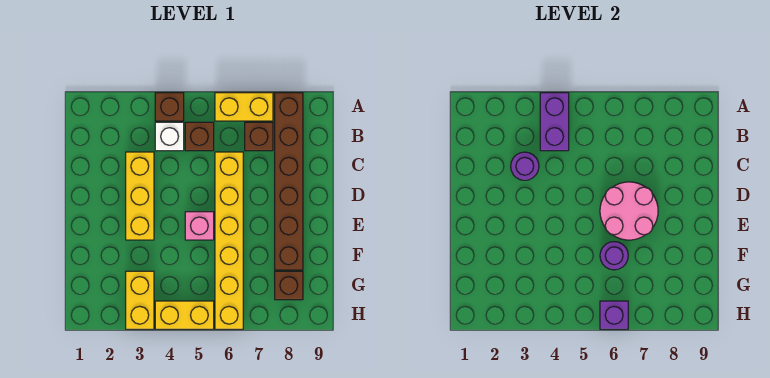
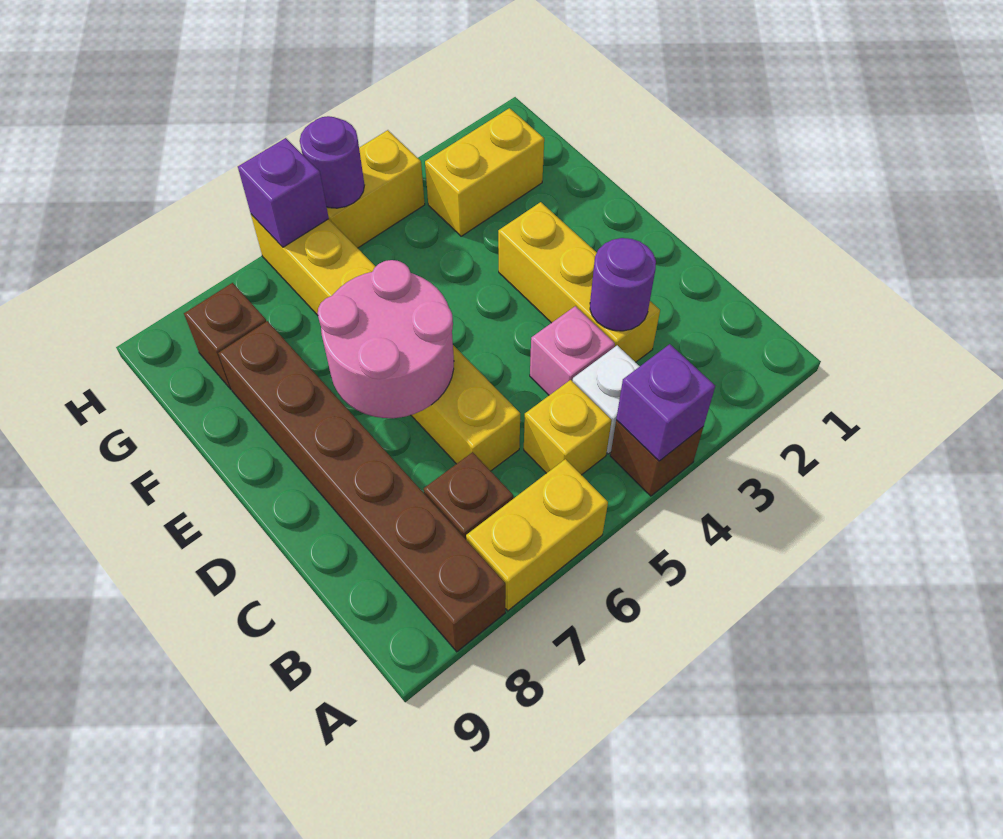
purple 1x2 brick [540,93,569,151] -> purple 1x1 brick [616,344,715,461]
brown 1x1 brick [185,122,214,151] -> yellow 1x1 brick [524,380,612,475]
pink 1x1 brick [185,212,214,240] -> pink 1x1 brick moved to [530,306,615,395]
purple 1x1 round brick [600,242,628,270] -> purple 1x1 round brick moved to [300,116,364,208]
yellow 1x2 brick [126,271,154,329] -> yellow 1x2 brick turned to [425,108,544,236]

